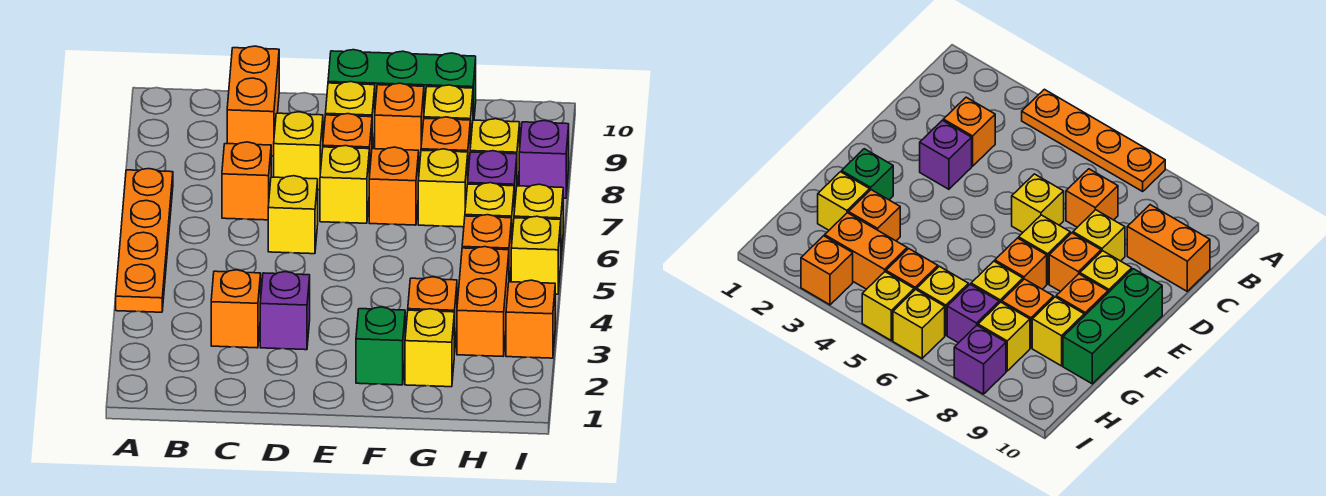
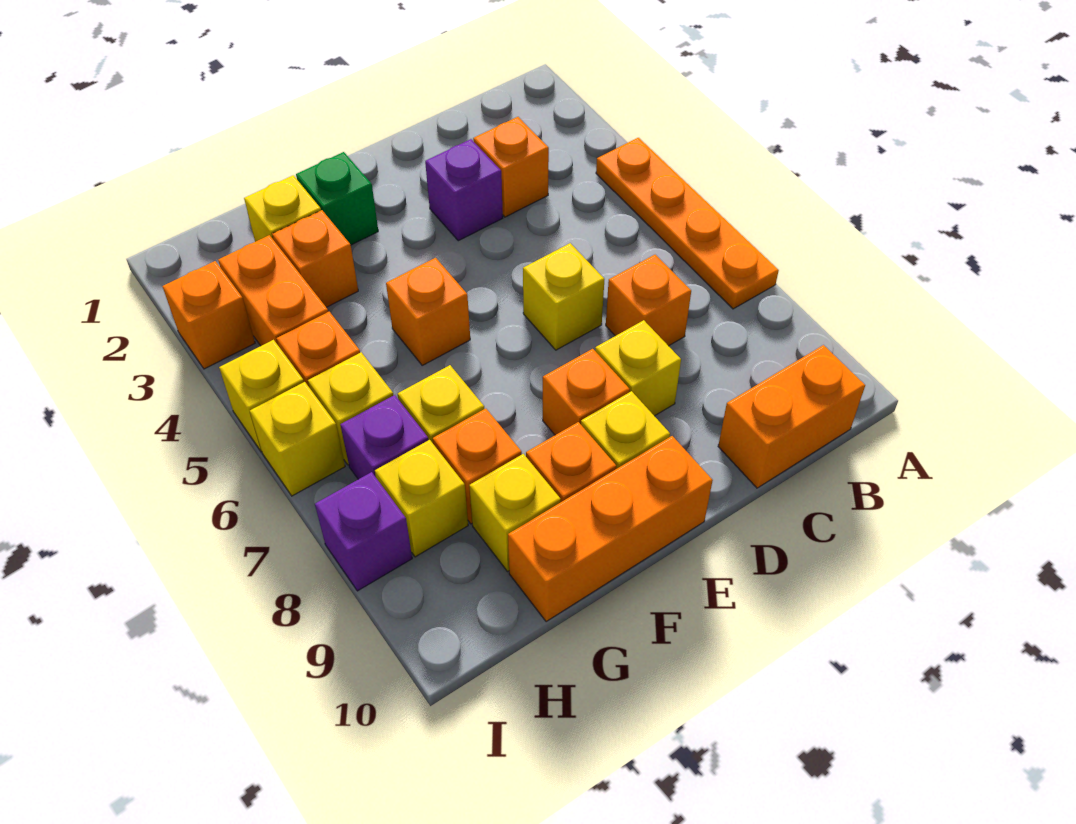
orange 1x2 brick [227,46,279,156] -> orange 1x2 brick turned to [718,345,865,488]
yellow 1x1 brick [320,146,369,223] -> none
green 1x3 brick [328,50,476,120] -> orange 1x3 brick [508,436,713,622]
orange 1x1 brick [369,147,419,225] -> orange 1x1 brick moved to [386,258,470,365]

